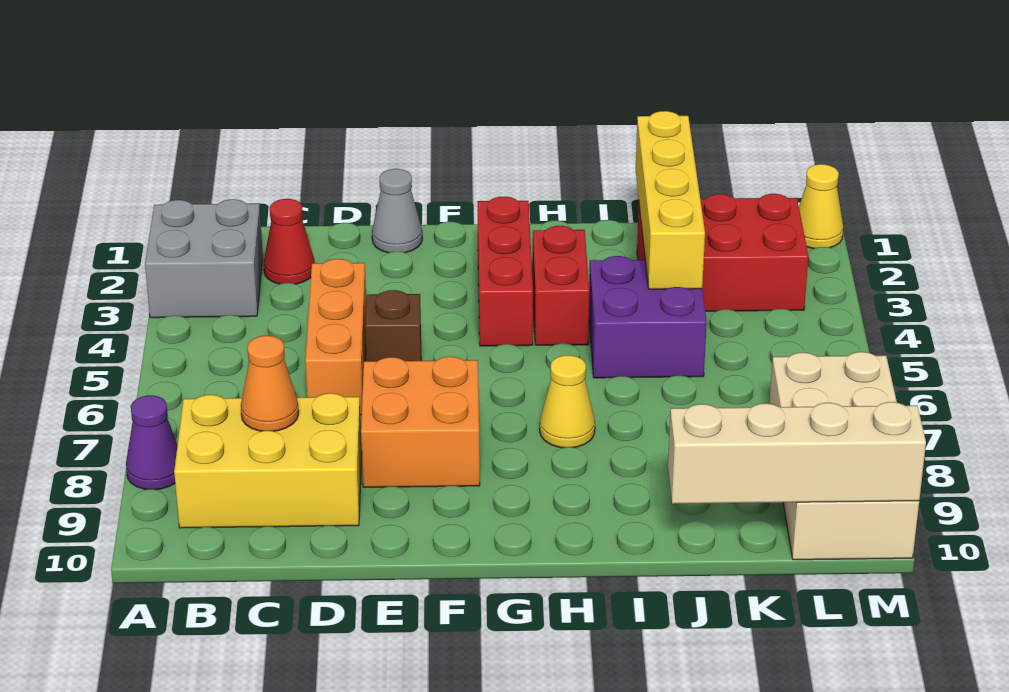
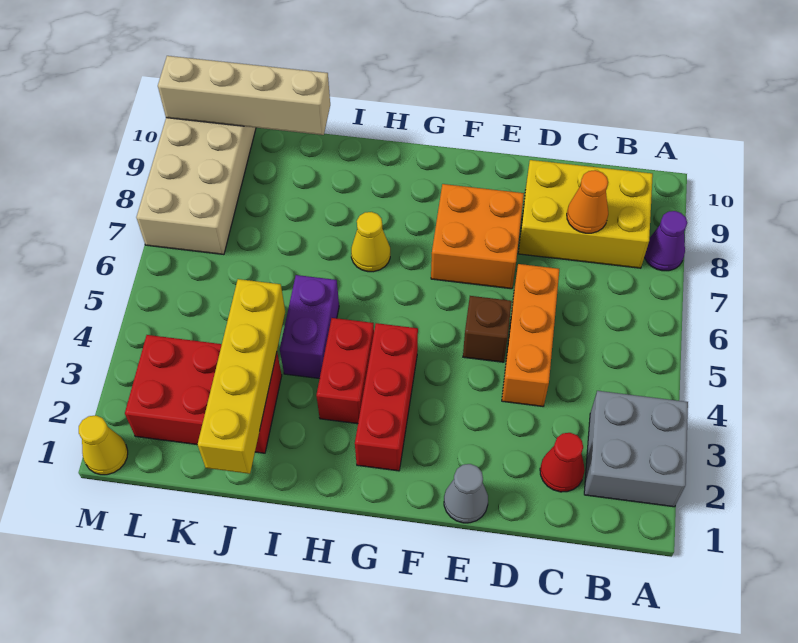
purple 2x2 brick [589,256,707,378] -> purple 1x2 brick [280,275,339,379]

